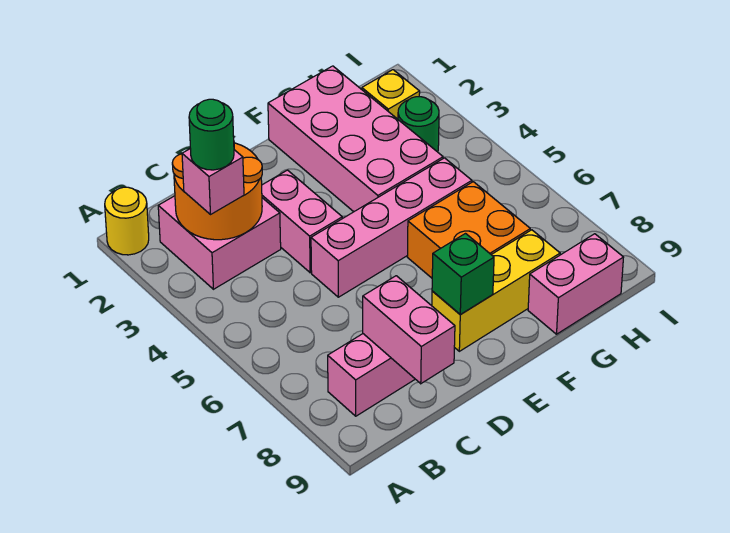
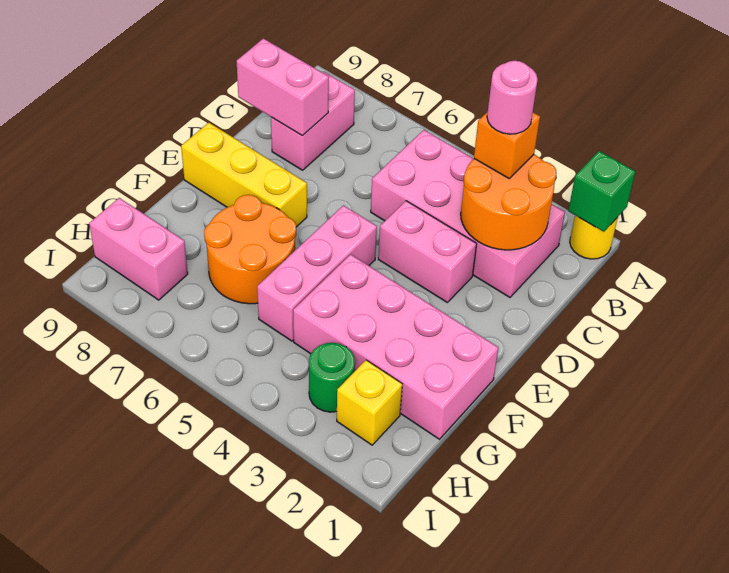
pink 2x2 brick [158,196,281,289] -> pink 2x4 brick [371,130,565,297]
pink 1x1 brick [182,149,244,215] -> orange 1x1 brick [474,112,540,178]
green 1x1 round brick [189,99,234,170] -> pink 1x1 round brick [487,61,538,134]
pink 1x4 brick [311,158,472,297] -> pink 1x3 brick [257,205,377,341]
yellow 1x3 brick [432,230,560,351] -> yellow 1x3 brick turned to [181,123,307,227]
green 1x1 brick [432,234,494,315] -> green 1x1 brick moved to [568,151,635,232]
orange 2x2 brick [407,182,530,278] -> orange 2x2 round brick [204,195,296,304]
pink 1x2 brick [528,234,624,334] -> pink 1x2 brick turned to [89,198,188,300]

